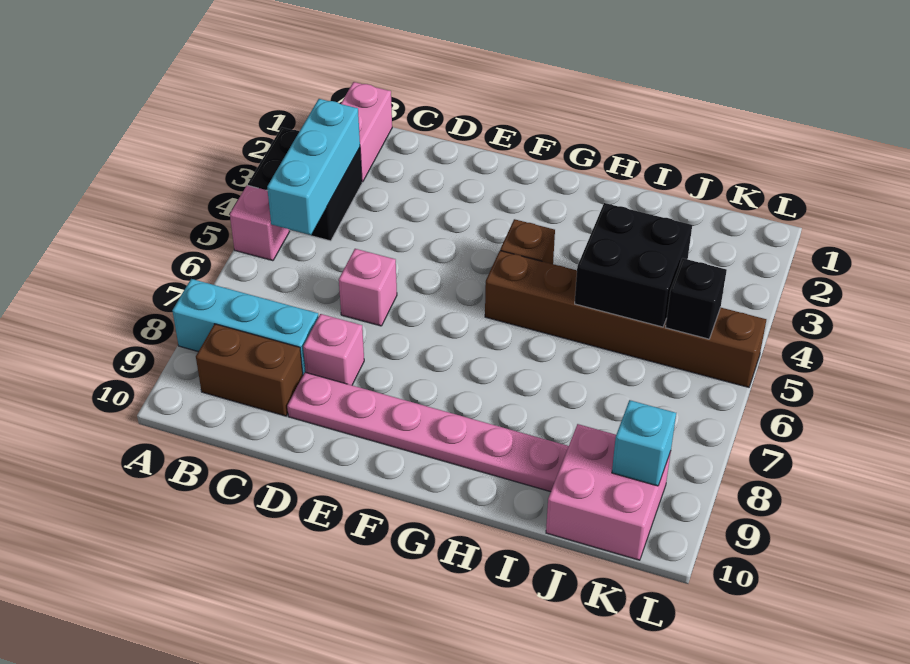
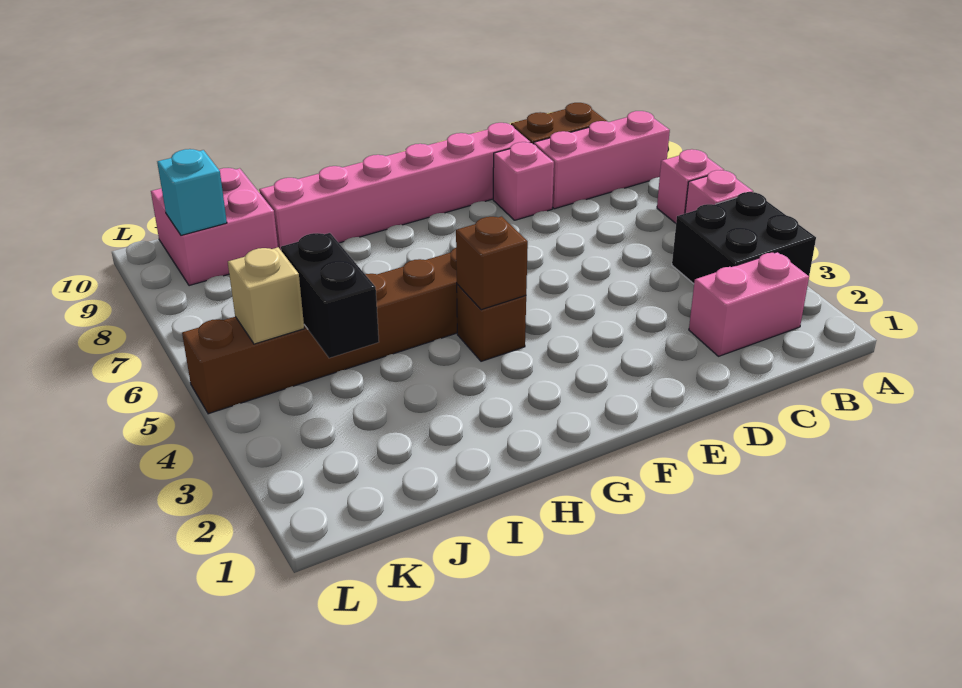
cyan 1x3 brick [172,279,319,374] -> pink 1x3 brick [534,111,670,209]
pink 1x2 brick [341,82,392,182] -> pink 1x2 brick turned to [689,252,809,356]
cyan 1x3 brick [267,99,360,235] -> none
pink 1x1 brick [339,249,397,326] -> pink 1x1 brick moved to [657,149,724,223]
pink 1x6 plate [287,372,569,492] -> pink 1x6 brick [259,123,531,250]
none -> brown 1x1 brick [456,216,528,310]
black 2x2 brick [575,203,692,327] -> black 1x2 brick [281,233,379,358]
black 1x1 brick [665,258,727,339] -> tan 1x1 brick [228,247,304,344]

